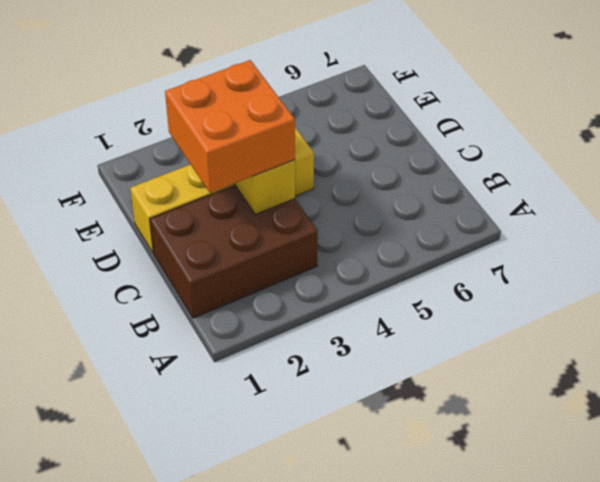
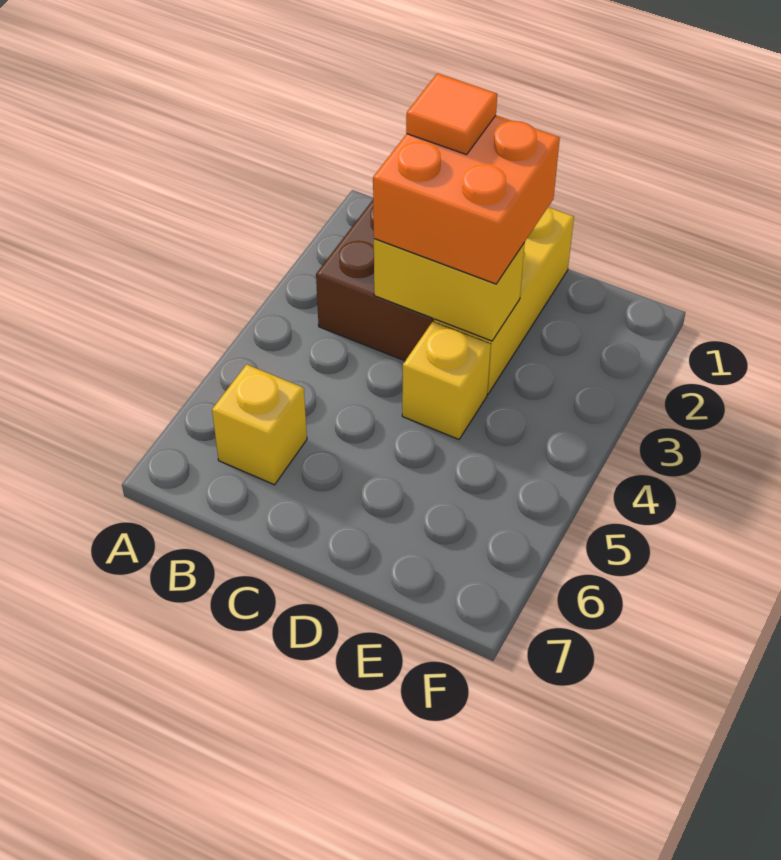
none -> yellow 1x1 brick [212,364,307,485]
none -> orange 1x1 tile [406,73,497,155]

